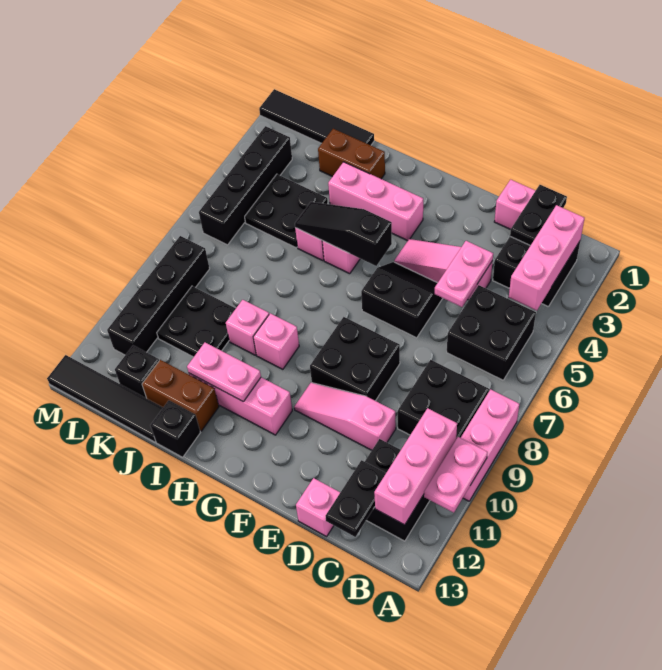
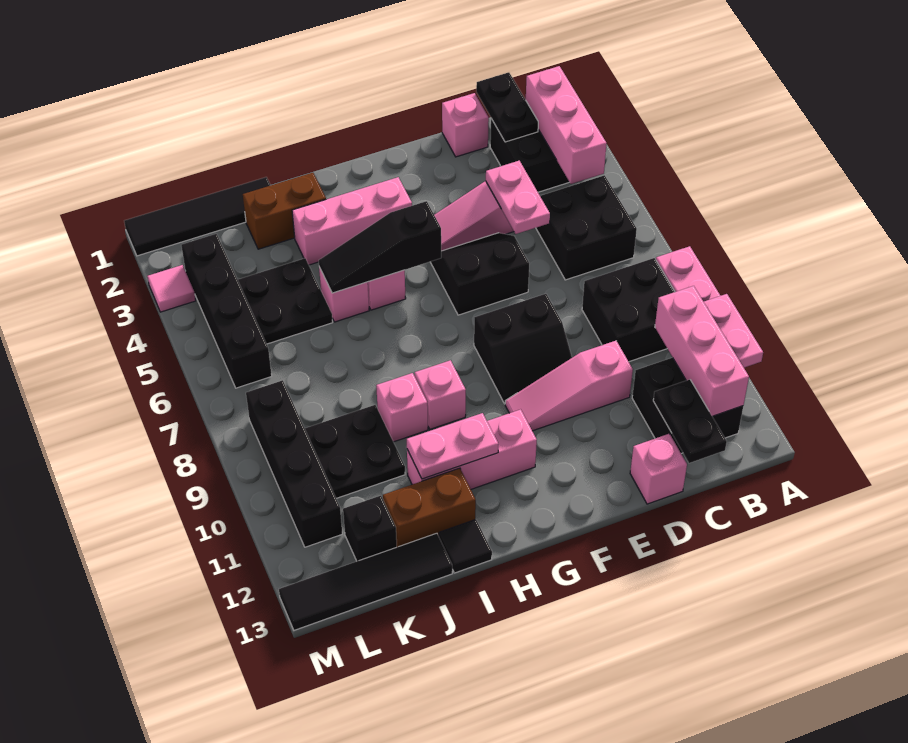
black 2x2 brick [310,317,400,401] -> black 2x2 slope [474,294,572,404]
black 1x1 brick [150,401,200,457] -> black 1x1 tile [439,519,492,573]
none -> pink 1x1 tile [147,265,196,312]

